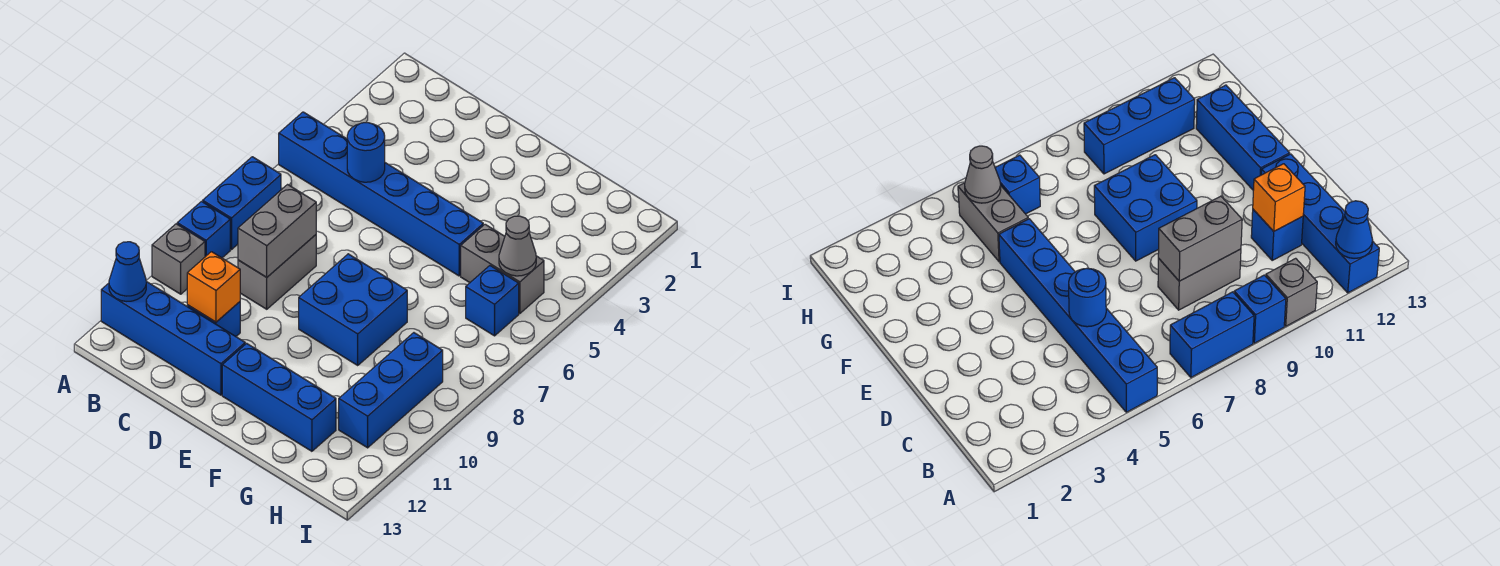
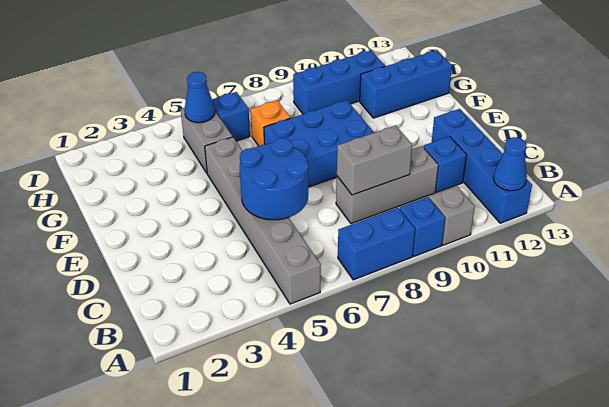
blue 1x6 brick [279,112,483,276] -> grey 1x6 brick [205,137,321,304]
blue 1x1 round brick [347,123,385,182] -> blue 2x2 round brick [240,138,308,220]
grey 1x2 brick [238,235,316,309] -> grey 1x3 brick [336,146,438,224]
orange 1x1 brick [187,252,240,322] -> orange 1x1 brick moved to [251,100,290,146]
blue 2x2 brick [299,254,407,365] -> blue 2x3 brick [264,100,374,187]
blue 1x3 brick [222,343,336,451] -> blue 1x3 brick turned to [360,50,452,118]
grey 1x1 cone [499,216,536,276] -> blue 1x1 cone [185,72,215,123]

